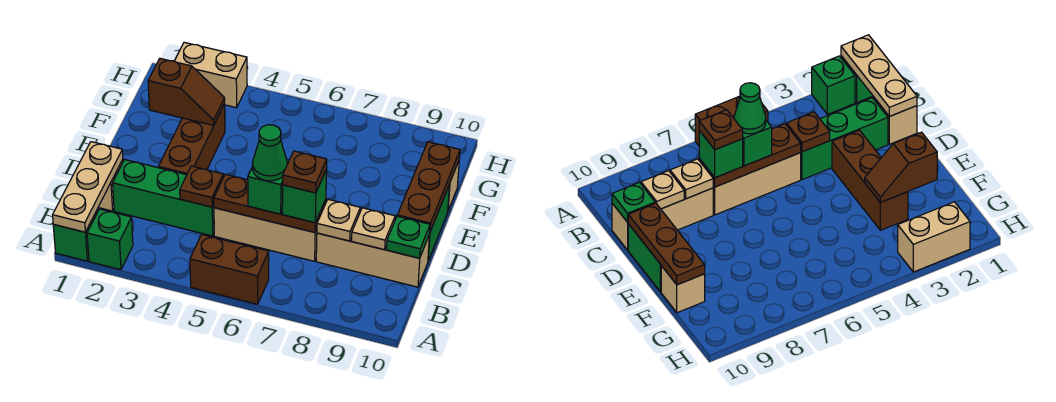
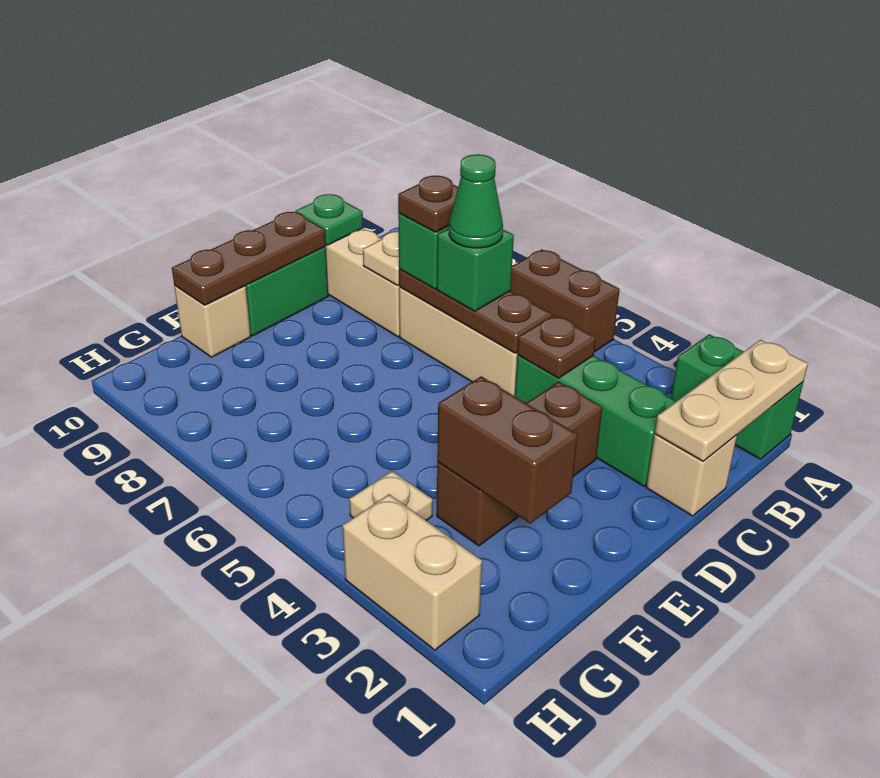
tan 1x1 plate [352,208,395,250] -> tan 1x1 plate moved to [349,471,433,521]
brown 1x2 slope [148,59,225,125] -> brown 1x2 brick [437,376,577,523]

